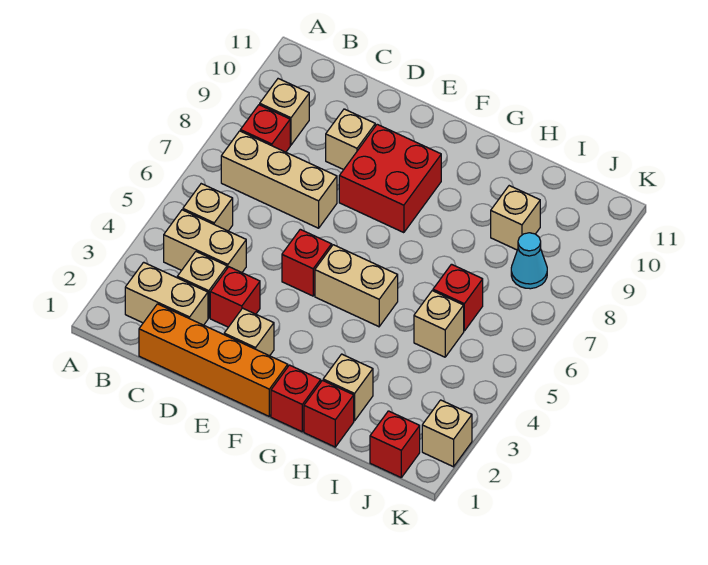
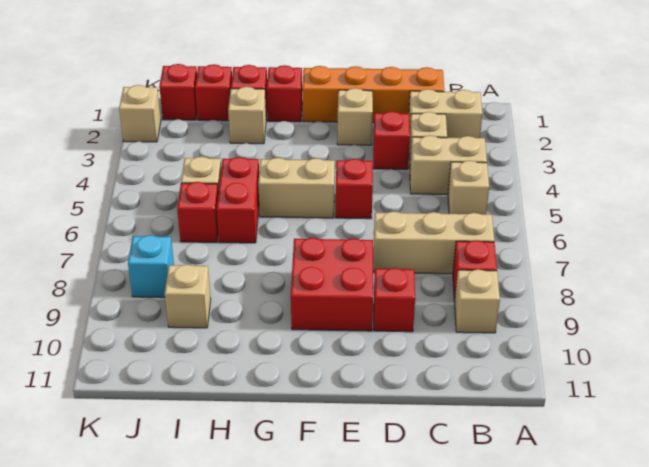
tan 1x1 brick [326,109,375,170] -> red 1x1 brick [374,268,415,332]
none -> red 1x2 brick [217,157,259,243]
none -> red 1x1 brick [195,64,232,121]
cyan 1x1 cone [511,233,547,289] -> cyan 1x1 brick [128,235,174,298]

